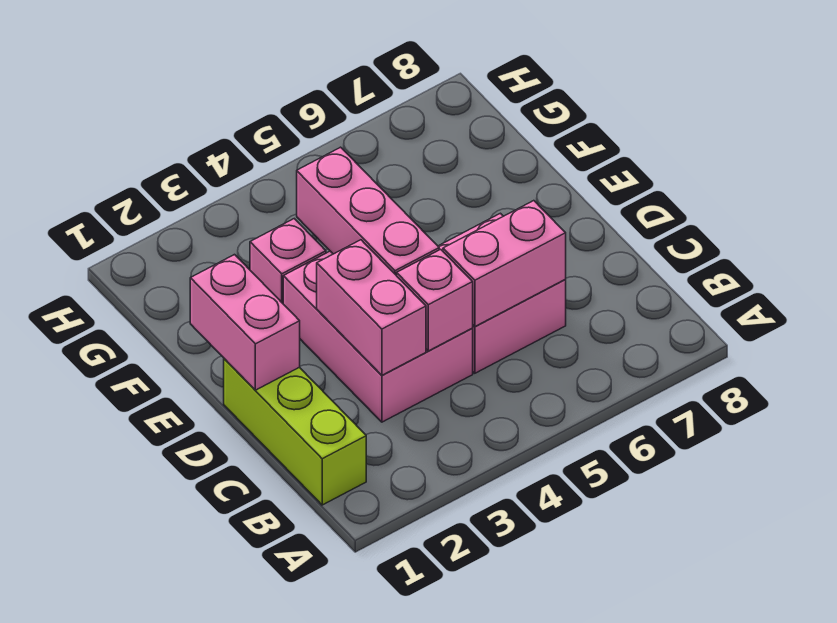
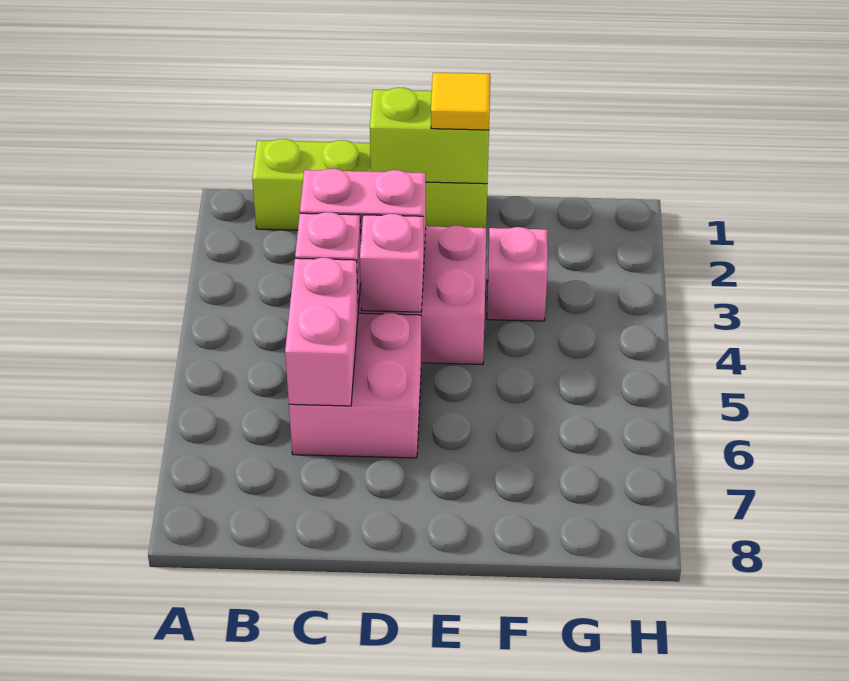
lime 1x3 brick [224,359,366,505] -> lime 1x4 brick [252,139,487,230]
pink 1x2 brick [190,255,300,390] -> lime 1x2 brick [370,88,489,184]
pink 1x3 brick [297,147,439,276] -> pink 1x1 brick [360,214,424,312]
none -> yellow 1x1 tile [431,73,490,130]

